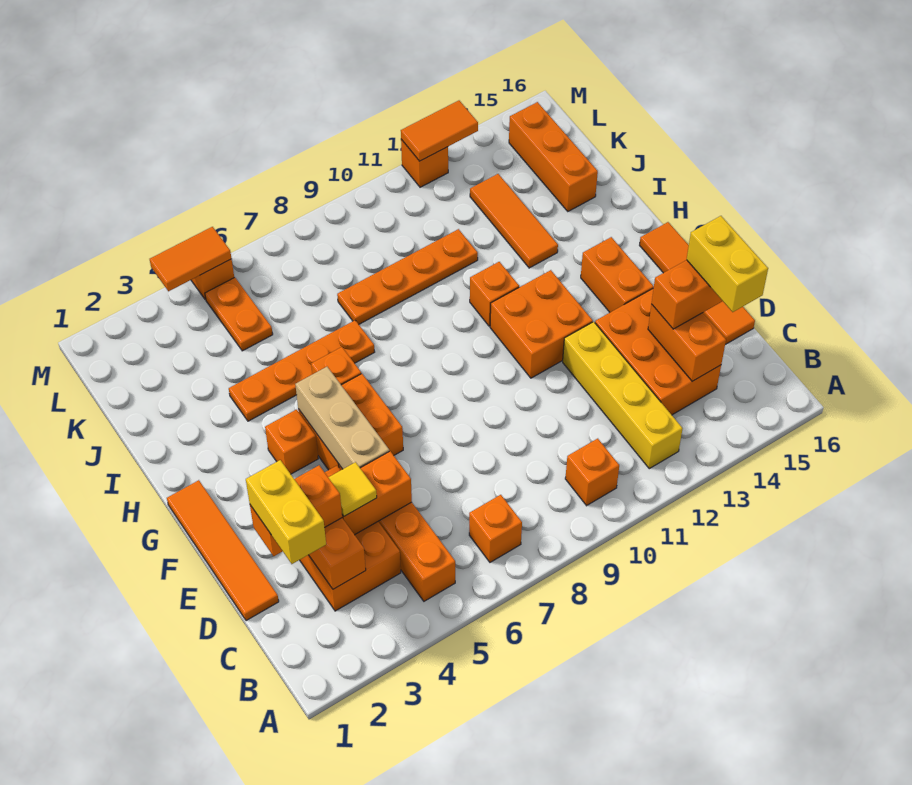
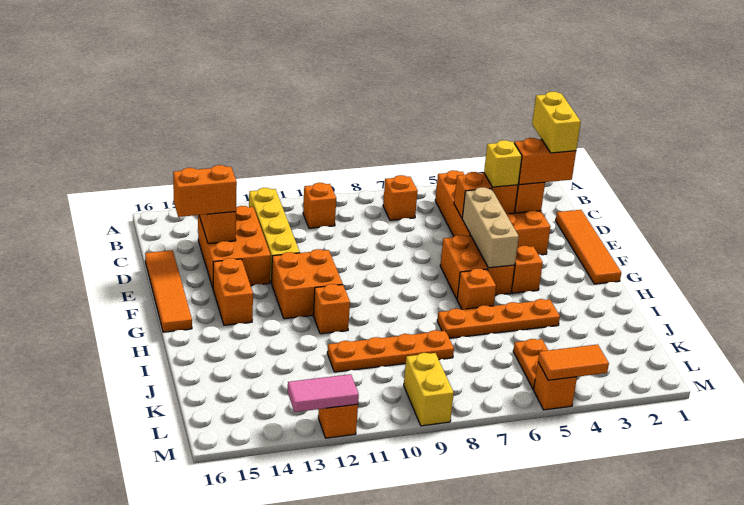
yellow 1x2 brick [687,216,768,312] -> yellow 1x2 brick moved to [404,353,454,426]
yellow 1x1 tile [328,462,377,516] -> yellow 1x1 brick [484,140,522,187]
orange 1x3 tile [470,174,558,268] -> none
orange 1x3 brick [509,102,598,211] -> none
orange 1x2 tile [401,101,478,161] -> pink 1x2 tile [288,374,359,412]

